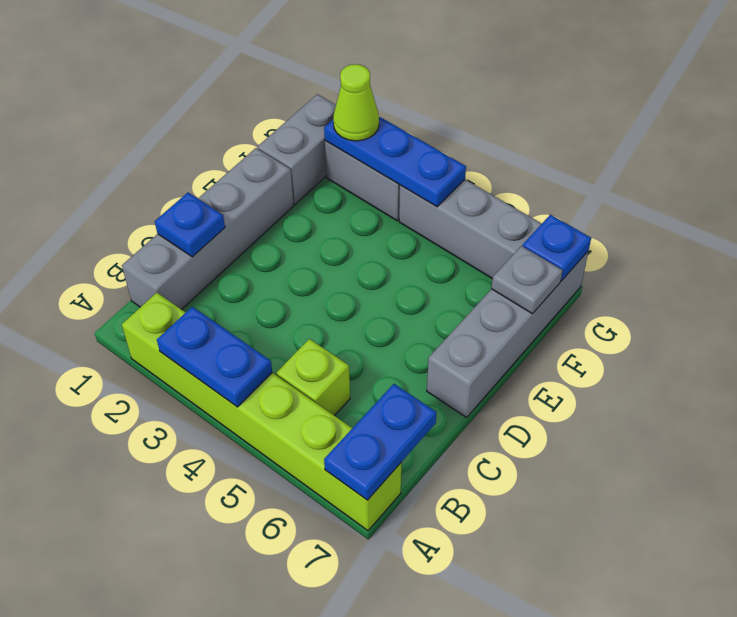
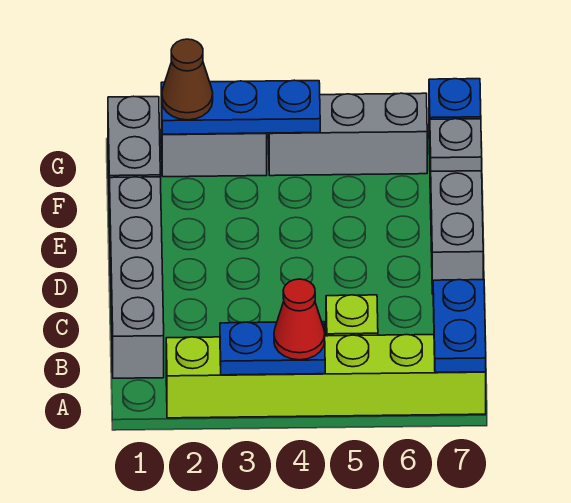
none -> red 1x1 cone [274,279,325,360]
blue 1x1 plate [155,193,225,257] -> none
lime 1x1 cone [333,64,379,141] -> brown 1x1 cone [162,39,213,120]

